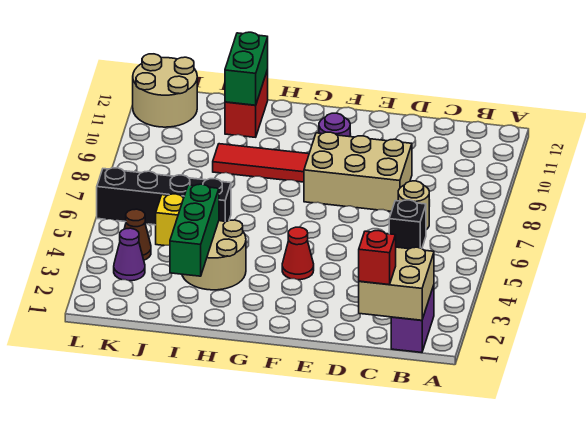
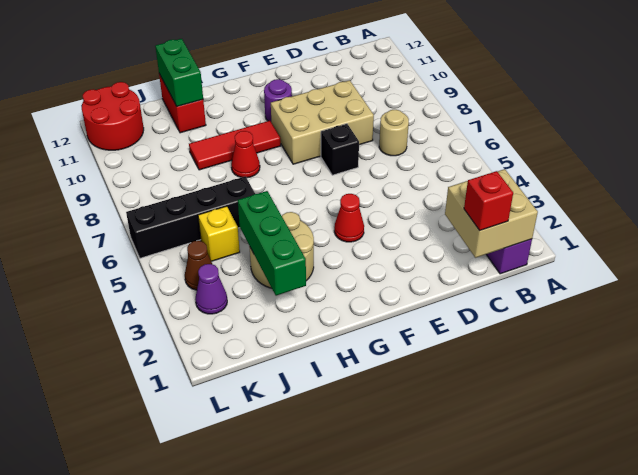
black 1x1 brick [389,200,426,249] -> black 1x1 brick moved to [321,124,359,175]
none -> red 1x1 cone [231,131,260,178]
tan 2x2 round brick [133,54,197,127] -> red 2x2 round brick [82,82,144,150]

